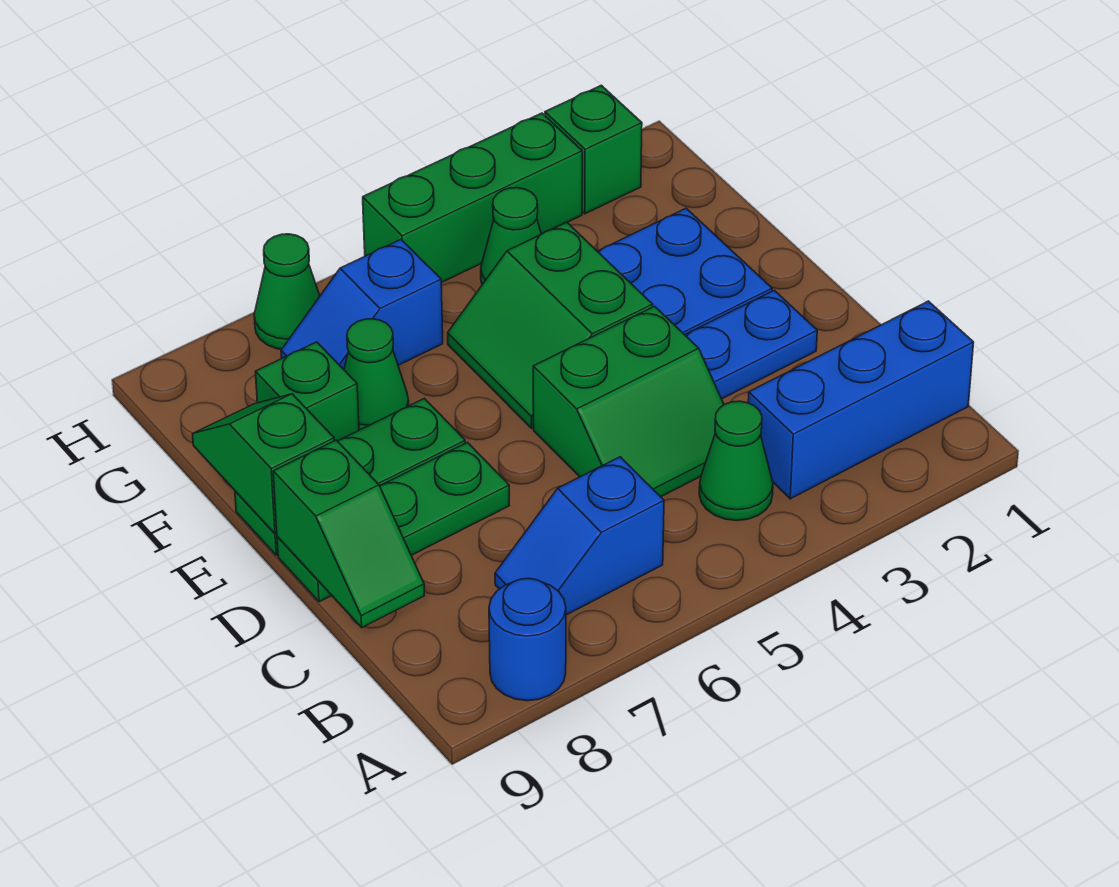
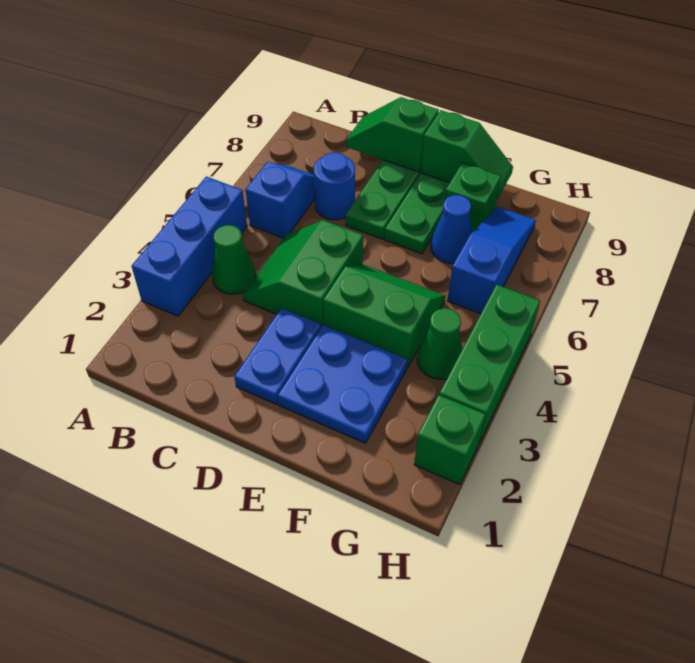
blue 1x1 round brick [489,578,566,701] -> blue 1x1 round brick moved to [314,153,355,220]
blue 1x3 brick [748,301,974,499] -> blue 1x3 brick moved to [132,177,247,316]
green 1x1 cone [344,319,409,430] -> blue 1x1 cone [431,195,472,263]
blue 1x2 slope [281,240,443,369] -> blue 1x3 slope [447,207,536,314]
green 1x1 cone [254,234,320,349] -> none

